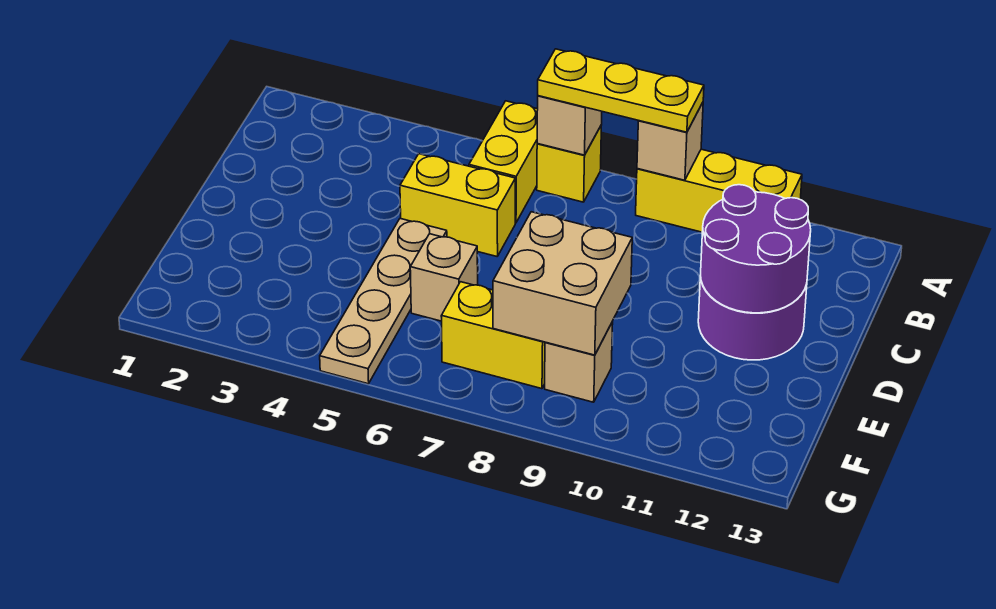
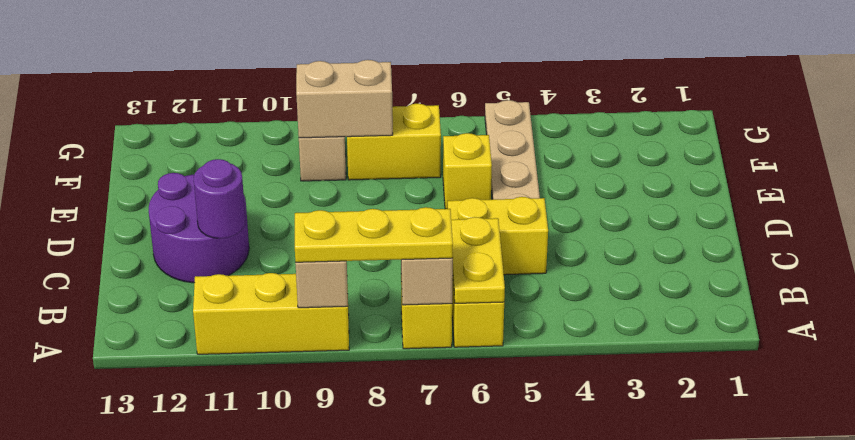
none -> yellow 1x2 plate [451,217,505,303]
purple 2x2 round brick [701,185,811,313] -> purple 1x1 round brick [193,159,246,238]
tan 1x1 brick [410,234,478,321] -> yellow 1x1 brick [443,133,492,209]
tan 2x2 brick [493,212,632,355] -> tan 1x2 brick [296,60,393,138]

